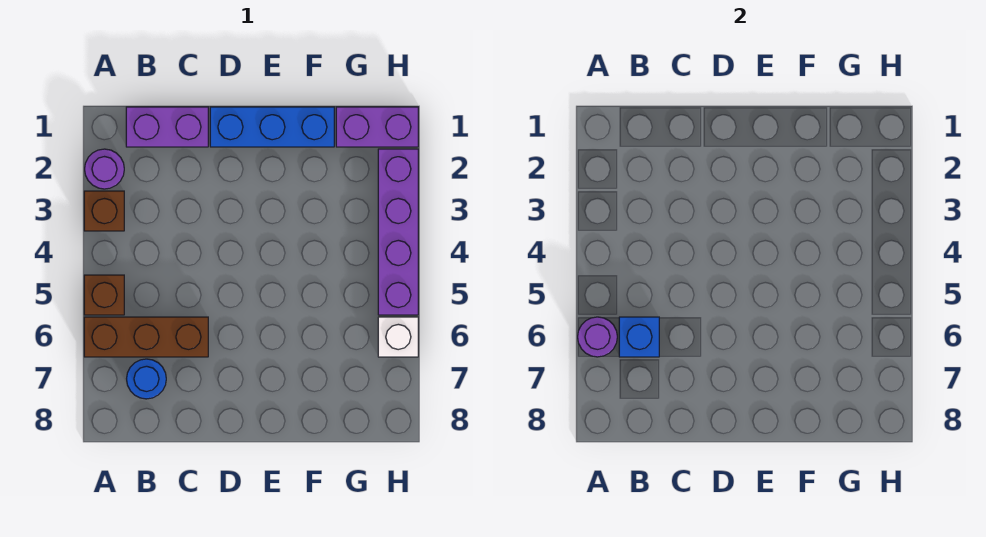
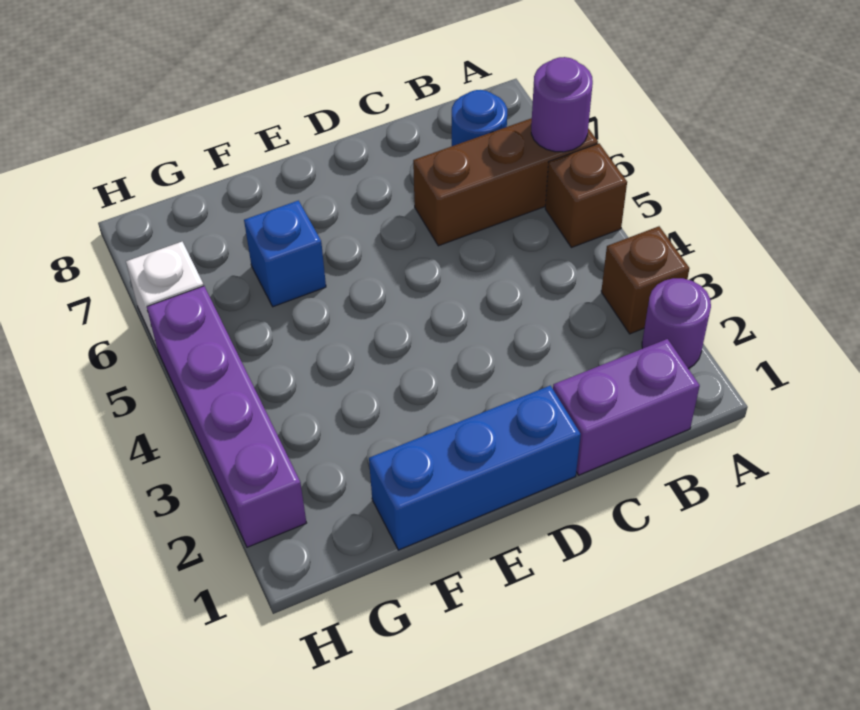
blue 1x1 brick [619,317,659,357] -> blue 1x1 brick moved to [244,201,326,307]
purple 1x2 brick [336,107,418,147] -> none

